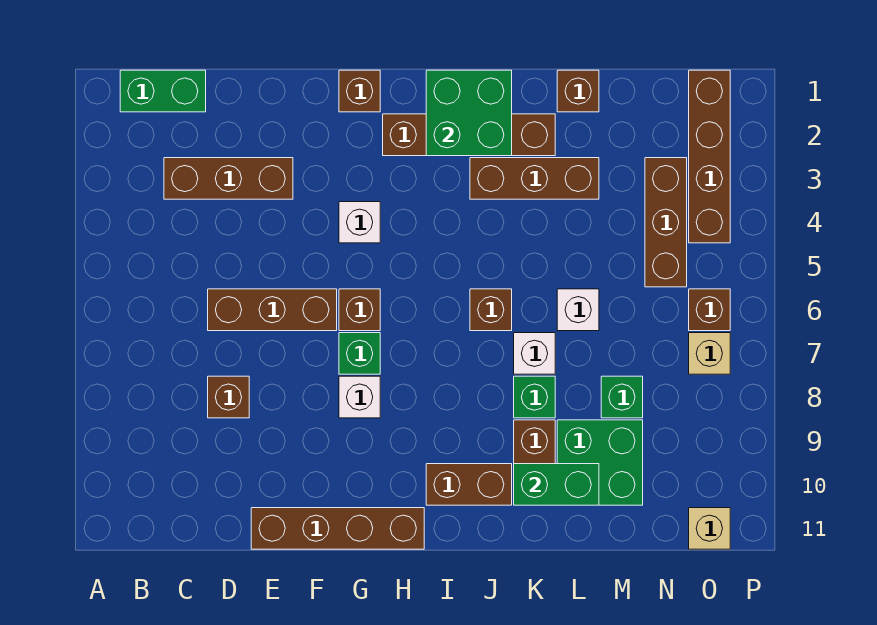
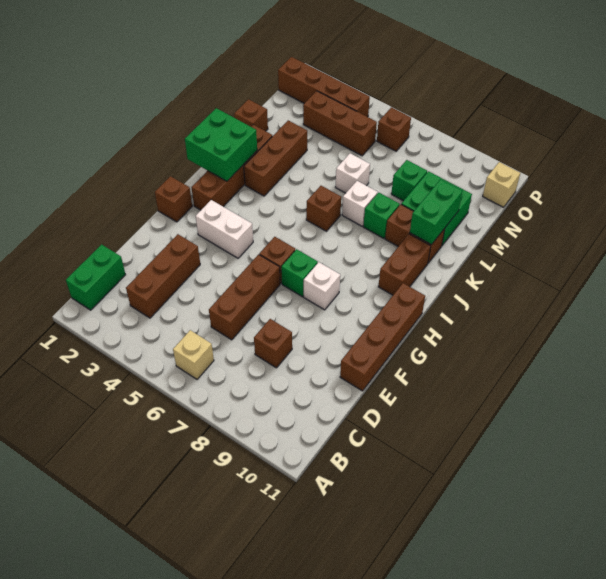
white 1x1 brick [339,202,380,243] -> white 1x2 brick [196,200,253,258]
tan 1x1 brick [689,333,730,374] -> tan 1x1 brick moved to [173,330,214,379]

